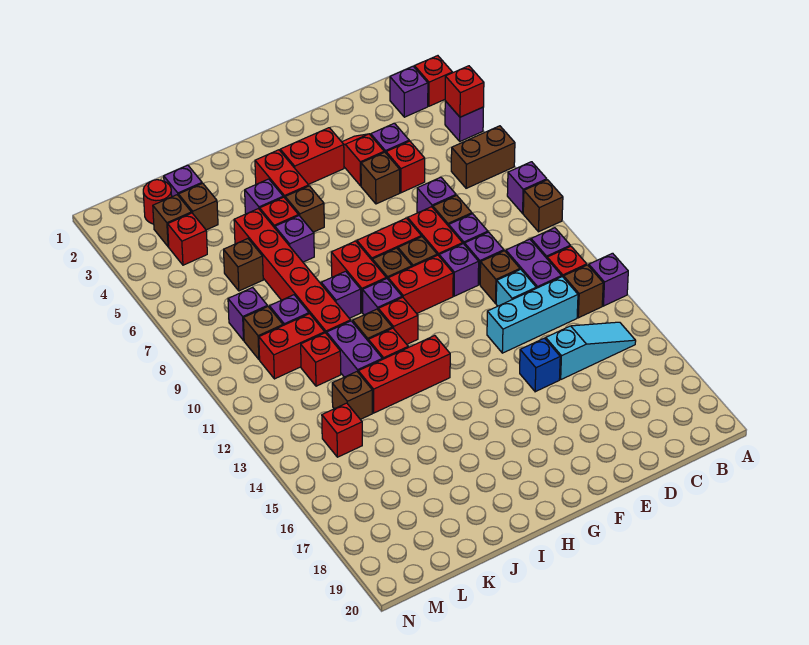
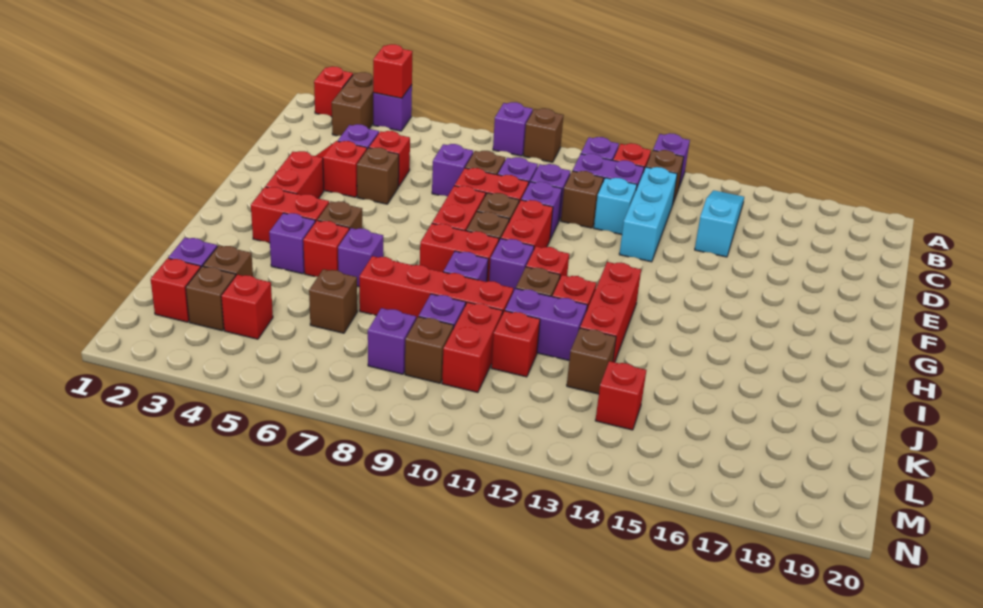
brown 1x2 brick [451,126,515,188] -> brown 1x2 brick moved to [332,72,373,136]
purple 1x1 brick [390,66,428,117] -> none
blue 1x1 brick [520,338,560,392] -> none
red 1x6 brick [234,209,351,334] -> red 1x4 brick [359,256,513,319]
red 1x1 round brick [143,180,172,224] -> red 1x1 brick [151,258,201,322]

